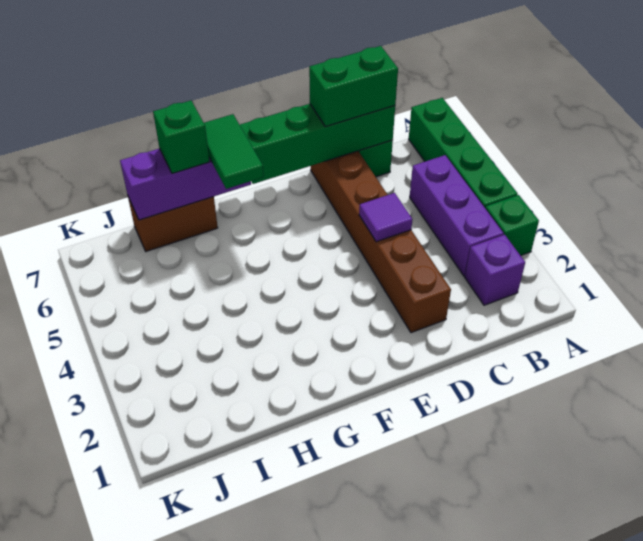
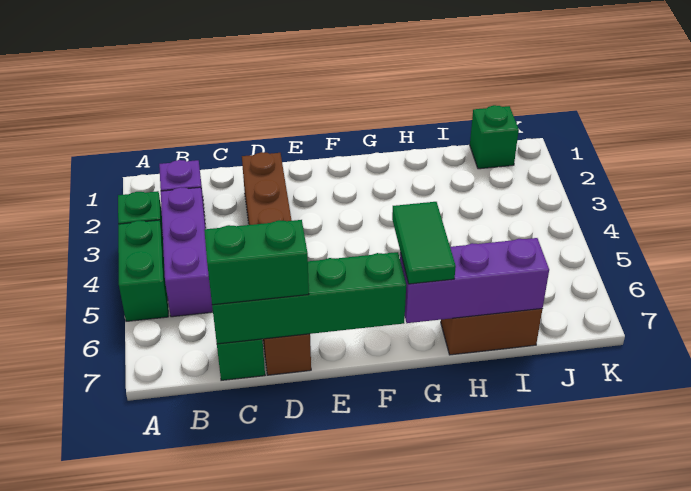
green 1x4 brick [409,98,518,207] -> green 1x2 brick [118,220,168,321]
purple 1x1 tile [359,193,412,242] -> none
green 1x1 brick [153,101,210,173] -> green 1x1 brick moved to [470,105,519,169]

